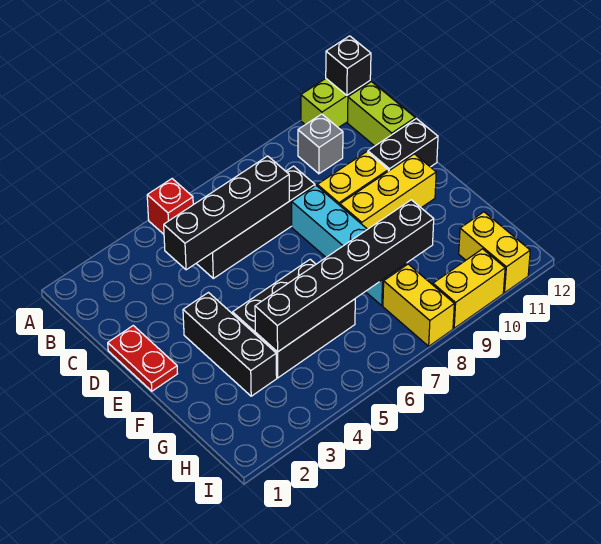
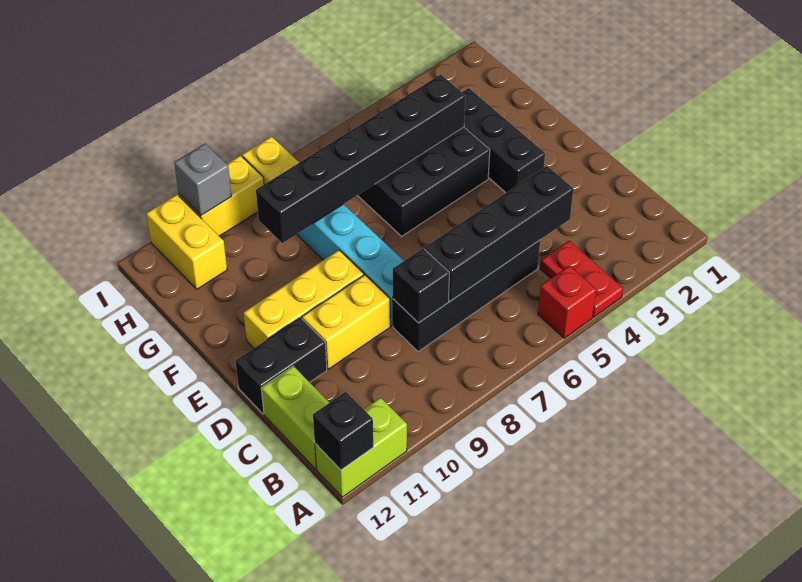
grey 1x1 brick [298,114,343,174] -> grey 1x1 brick moved to [174,144,232,215]
none -> black 1x1 brick [393,248,449,323]
red 1x2 plate [108,326,178,391] -> red 1x2 plate moved to [540,241,623,317]

